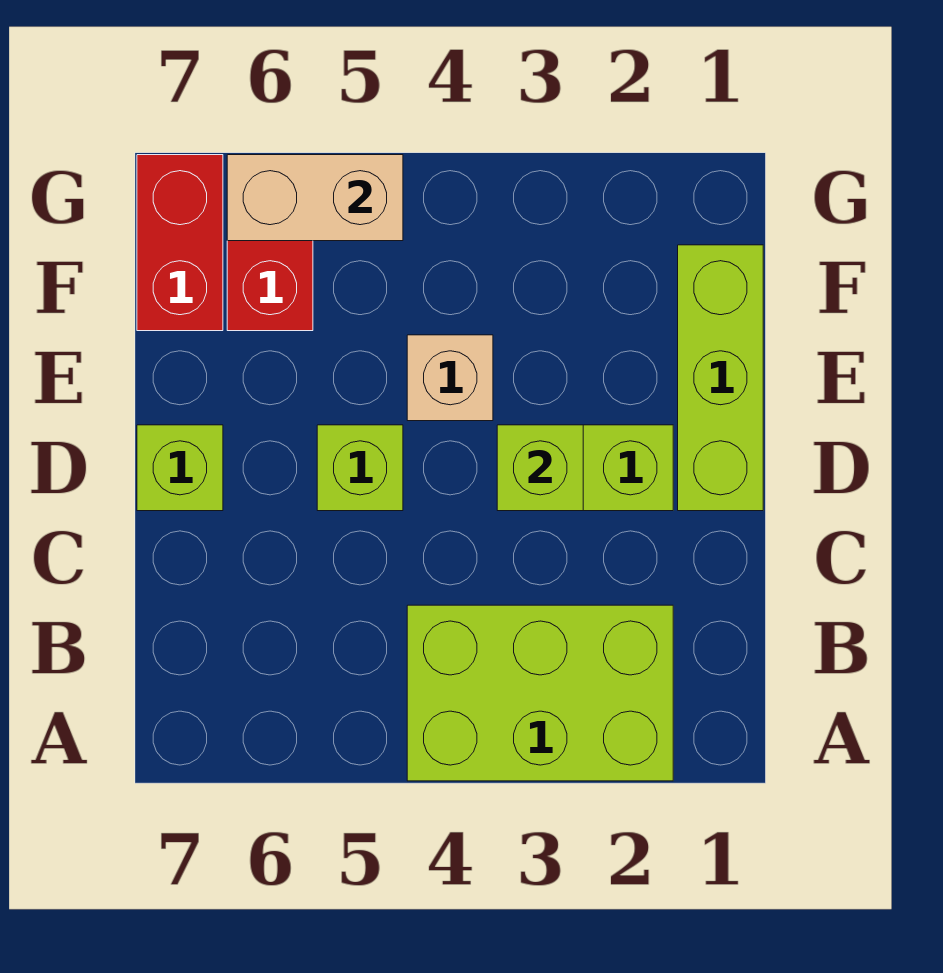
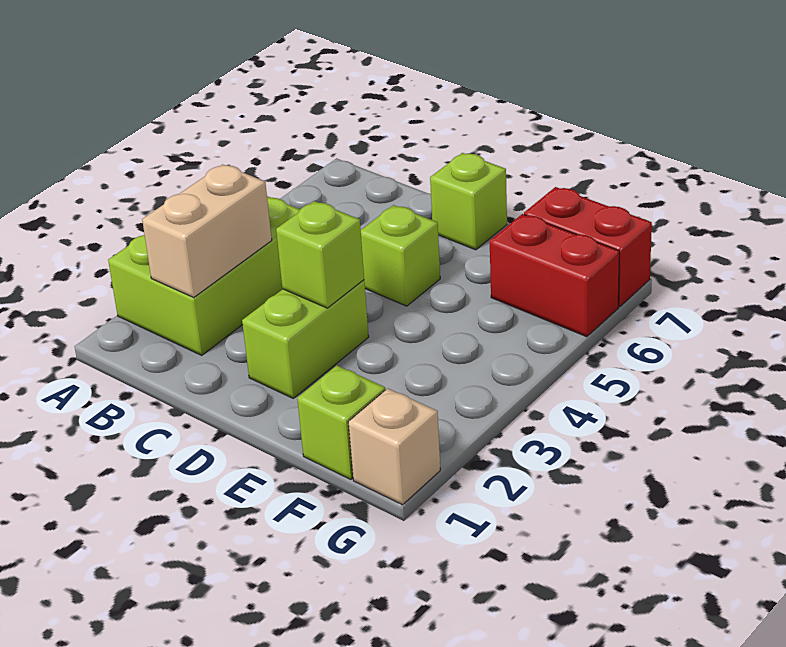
lime 1x3 brick [678,245,763,511] -> lime 1x1 brick [297,366,385,480]
tan 1x1 brick [407,335,493,421] -> tan 1x1 brick moved to [348,388,440,505]
tan 1x2 brick [227,155,403,241] -> tan 1x2 brick moved to [142,164,272,297]

